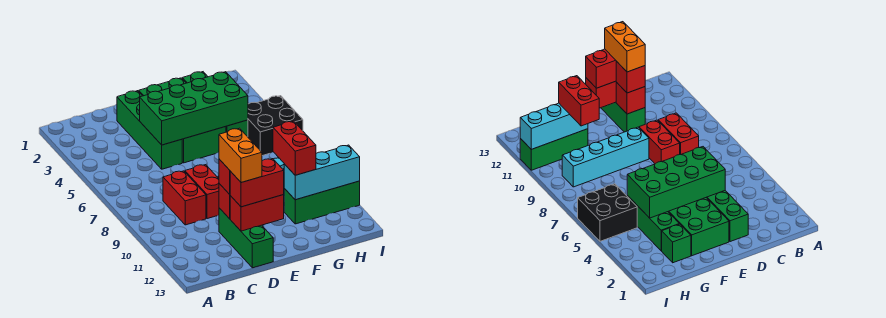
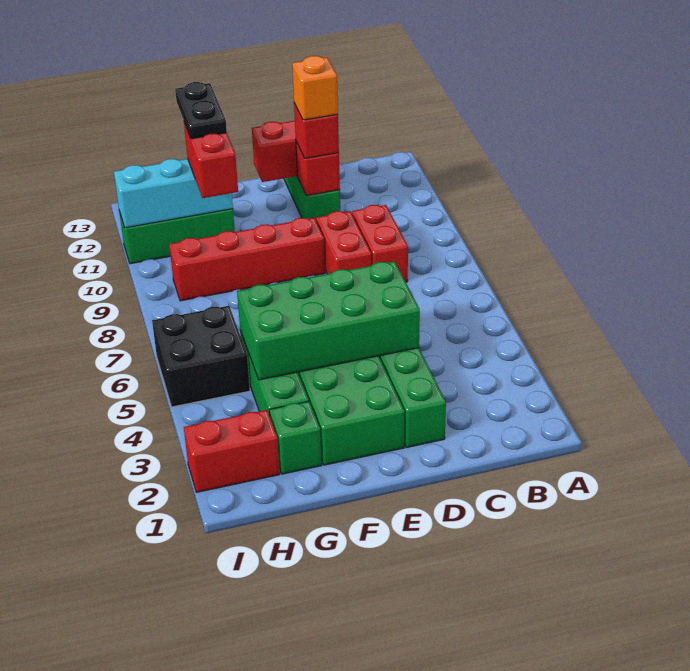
orange 1x2 brick [219,128,262,183] -> orange 1x1 brick [292,56,338,120]
red 1x2 brick [230,159,284,207] -> red 1x2 brick moved to [184,410,280,492]
cyan 1x4 brick [562,127,649,187] -> red 1x4 brick [169,218,325,301]
none -> black 1x2 plate [175,82,227,139]

